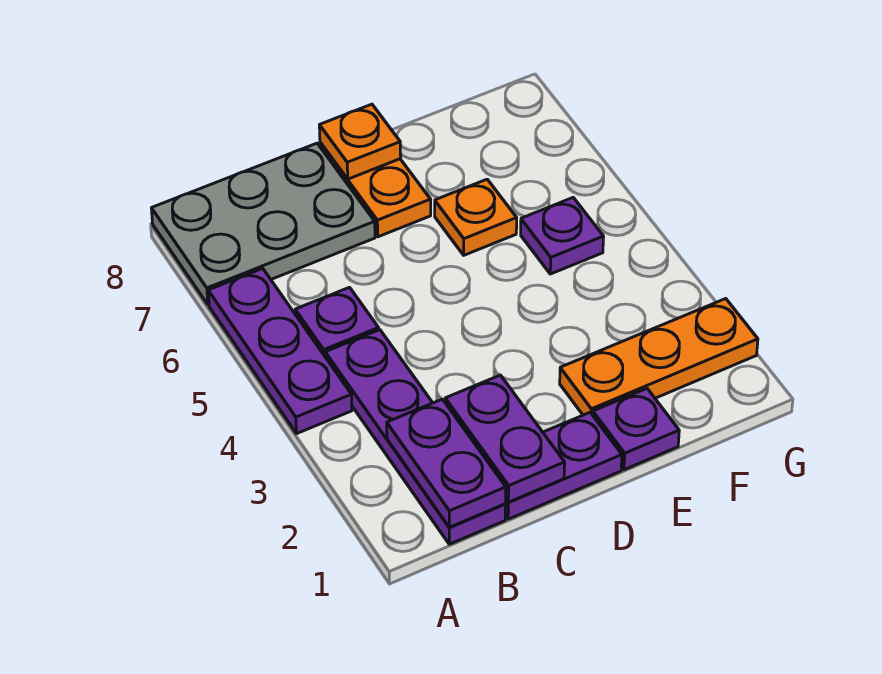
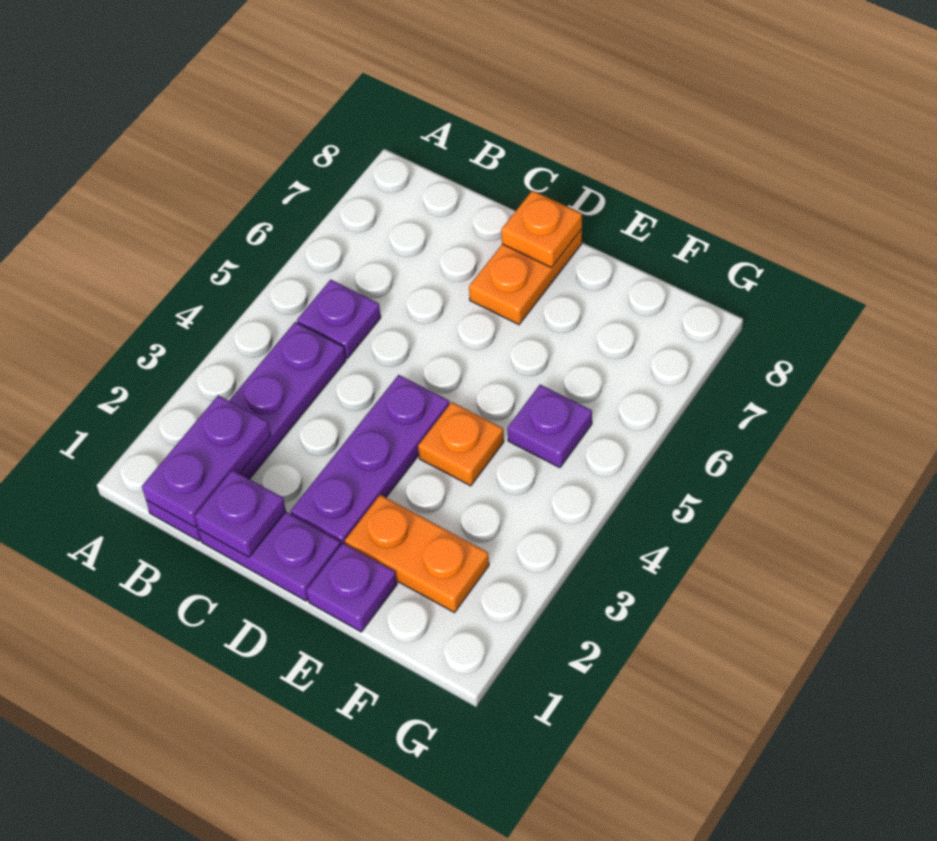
purple 1x3 plate [208,269,352,434] -> purple 1x3 plate moved to [291,375,449,544]
grey 2x3 plate [151,143,375,305] -> none
purple 1x2 plate [445,375,565,502] -> purple 1x1 plate [195,470,286,557]
orange 1x3 plate [560,299,758,415] -> orange 1x2 plate [345,495,489,613]
orange 1x1 plate [435,179,517,255] -> orange 1x1 plate moved to [418,402,504,486]

